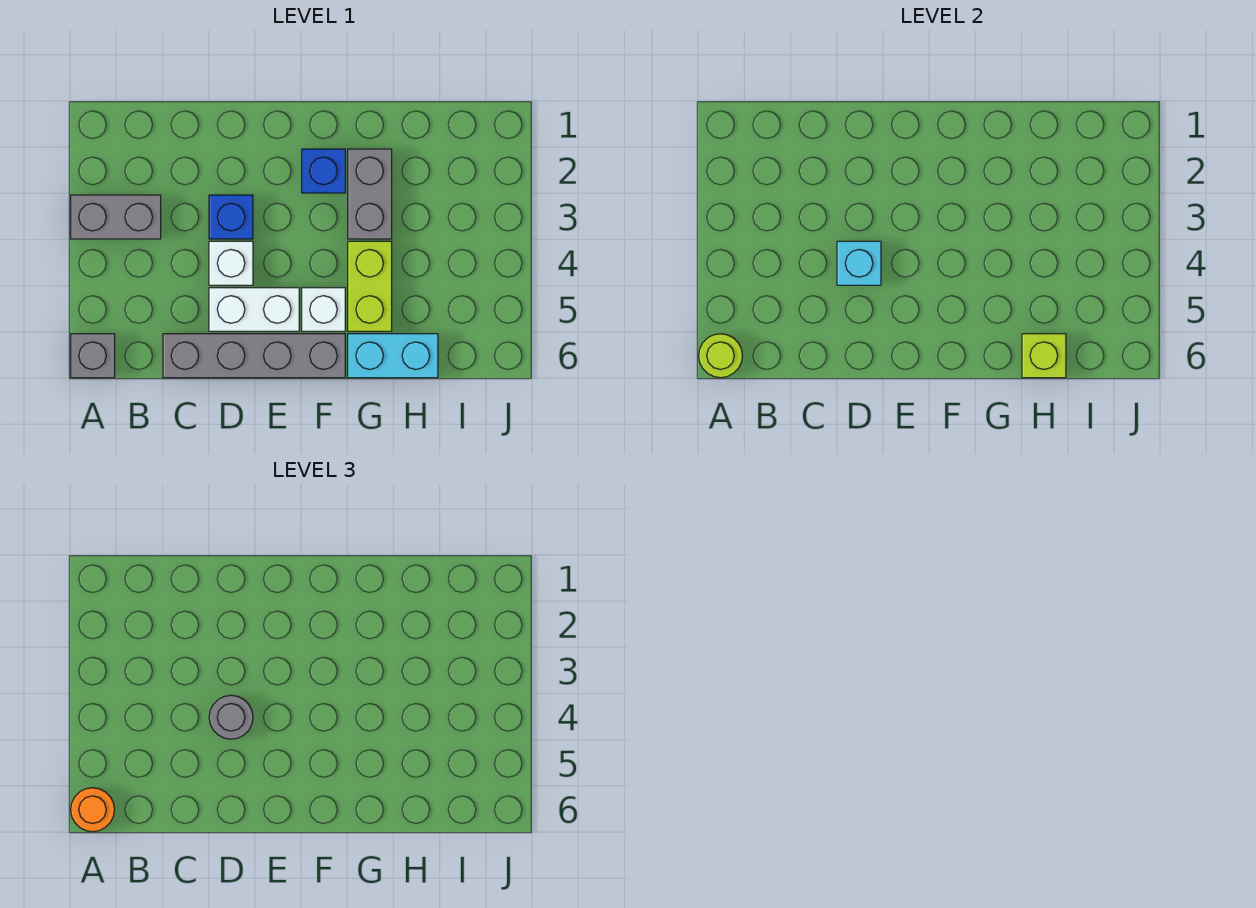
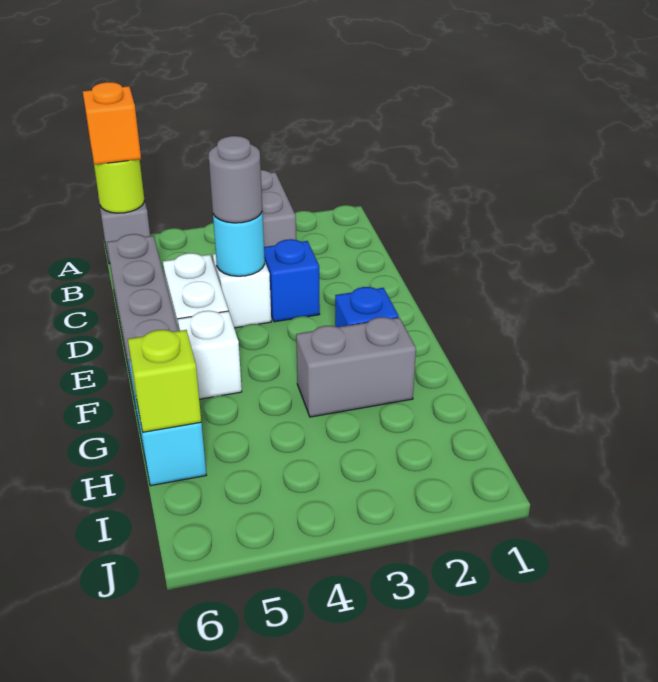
orange 1x1 round brick [71,788,114,832] -> orange 1x1 brick [83,82,141,165]
cyan 1x1 brick [837,241,881,285] -> cyan 1x1 round brick [213,212,265,276]
lime 1x2 brick [348,241,392,331] -> none

